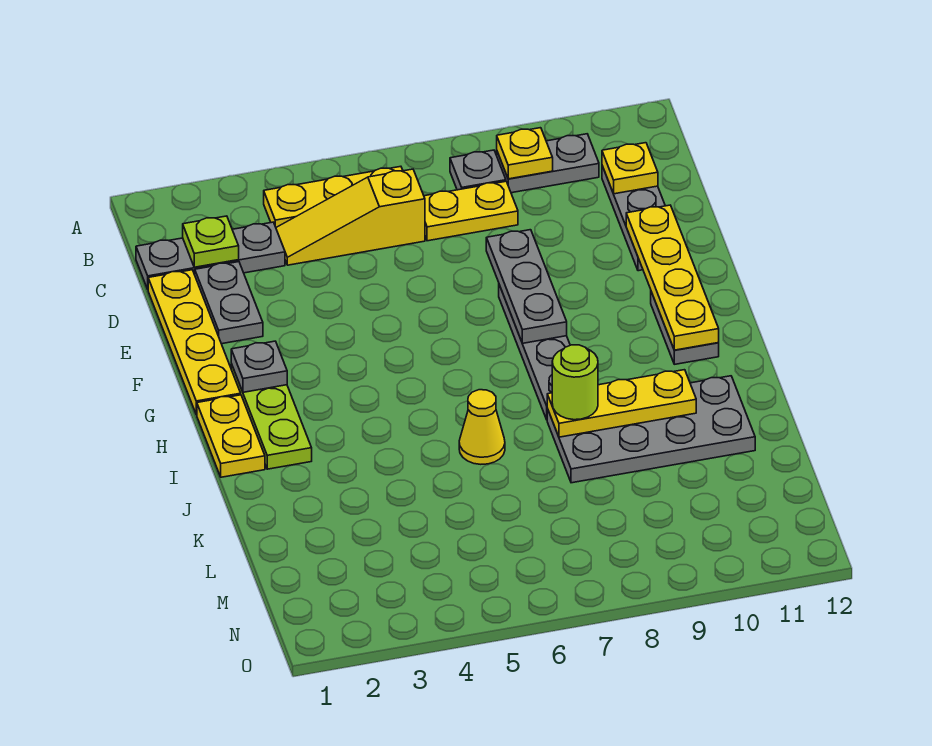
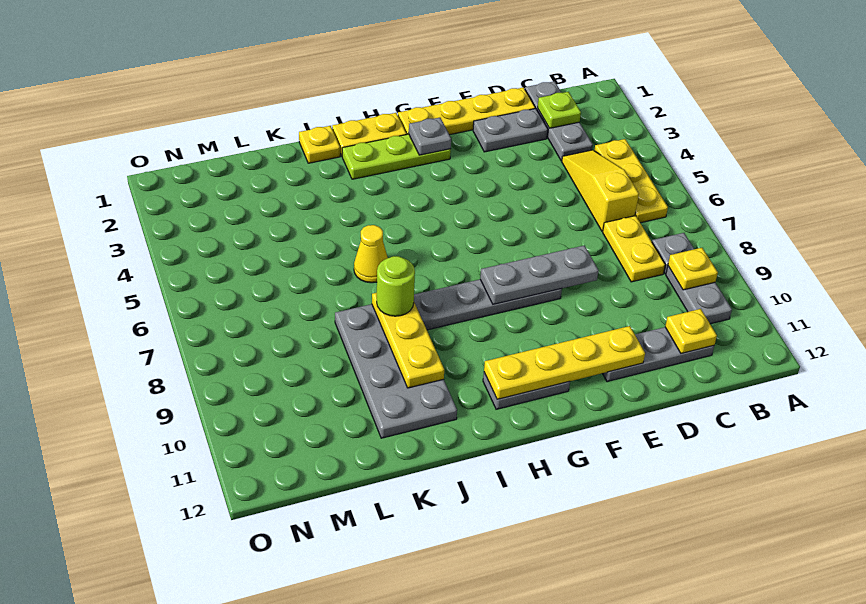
none -> yellow 1x1 plate [299,126,340,163]

